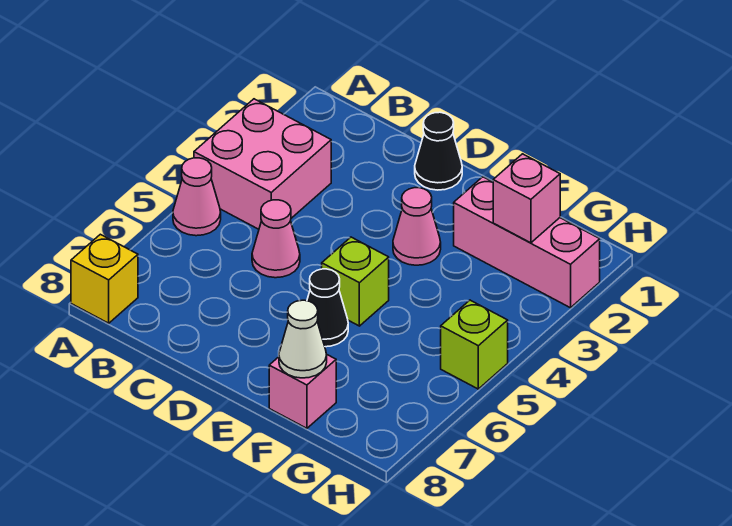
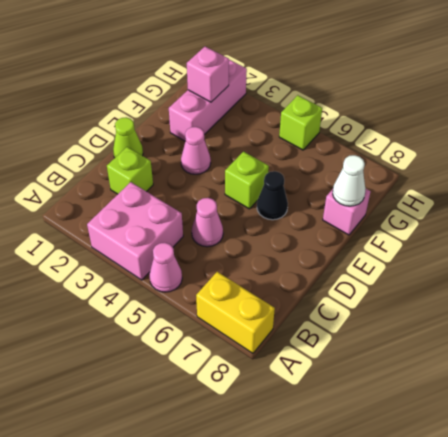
yellow 1x1 brick [71,234,138,323] -> yellow 1x2 brick [196,272,275,353]
none -> lime 1x1 brick [107,147,153,194]
black 1x1 cone [415,112,462,190] -> lime 1x1 cone [113,117,143,158]

